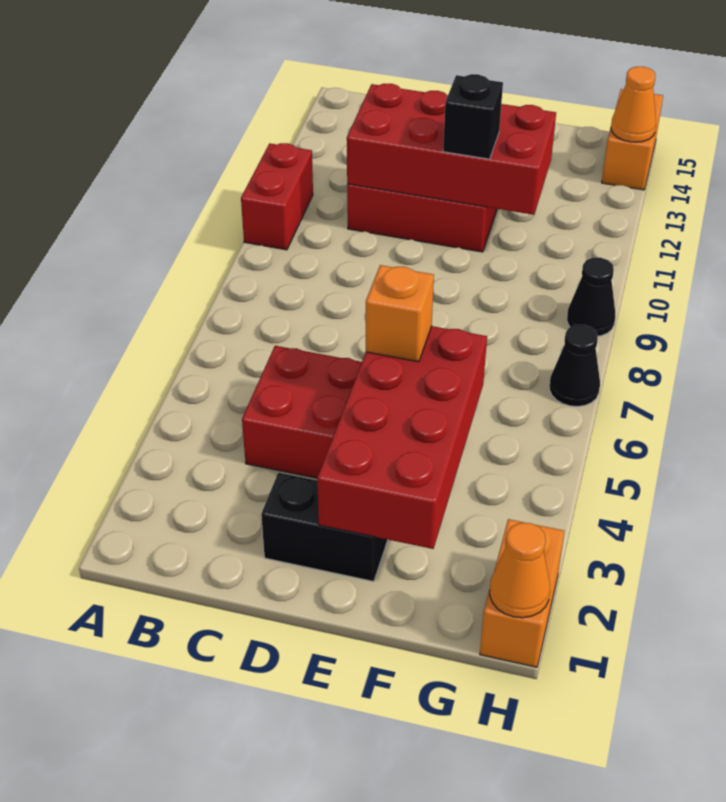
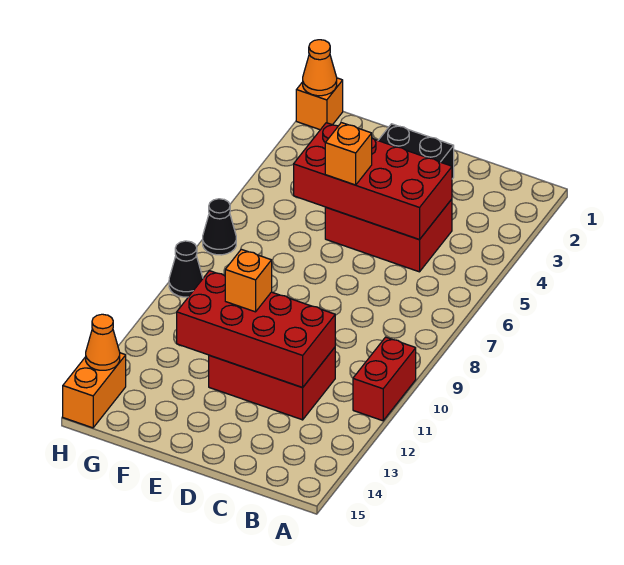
red 2x4 brick [317,326,487,549] -> red 2x4 brick turned to [294,123,452,240]
black 1x1 brick [443,74,503,159] -> orange 1x1 brick [225,249,272,312]
orange 1x2 brick [480,519,564,667] -> orange 1x1 brick [296,78,343,130]

